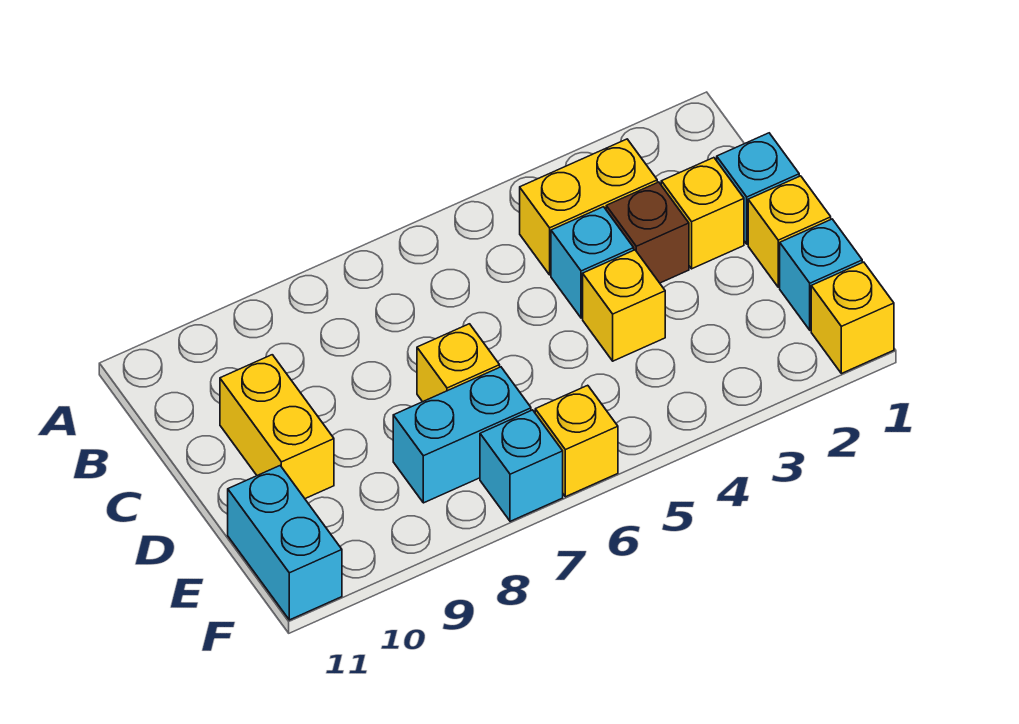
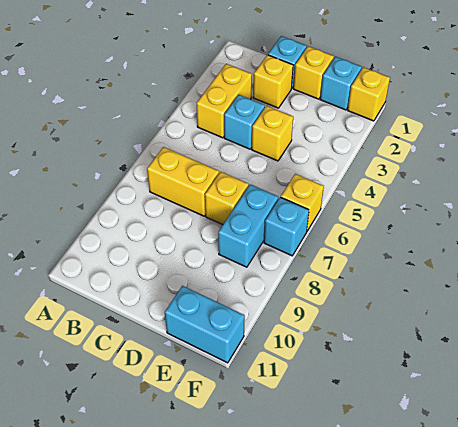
brown 1x1 brick [606,182,689,283] -> none
yellow 1x2 brick [220,355,334,499] -> yellow 1x2 brick moved to [147,147,219,216]

